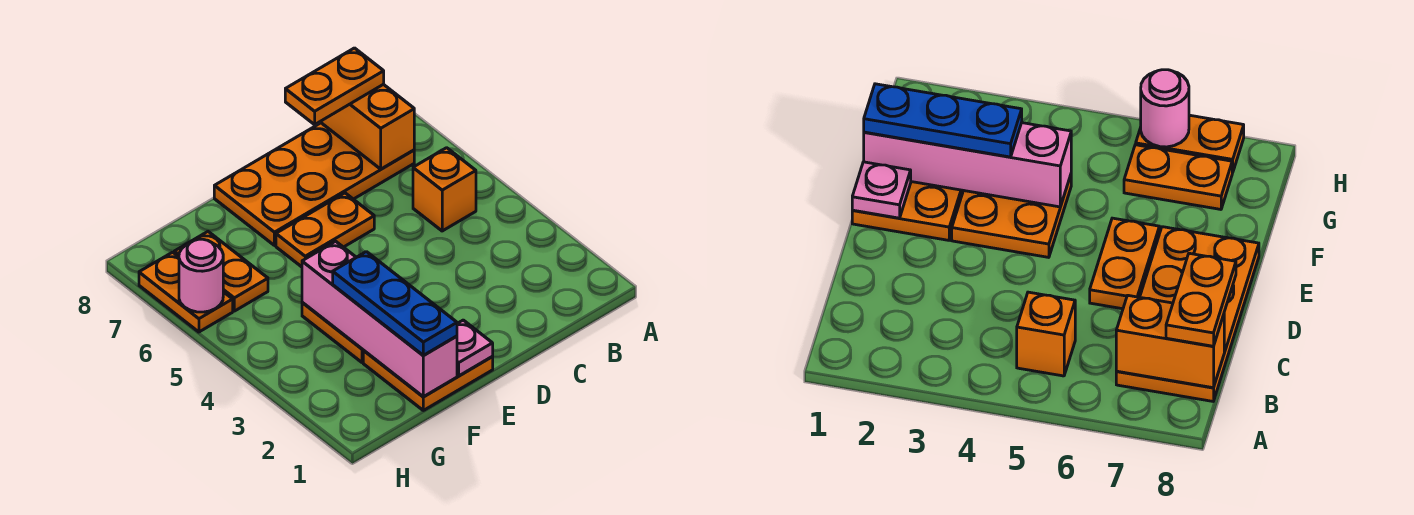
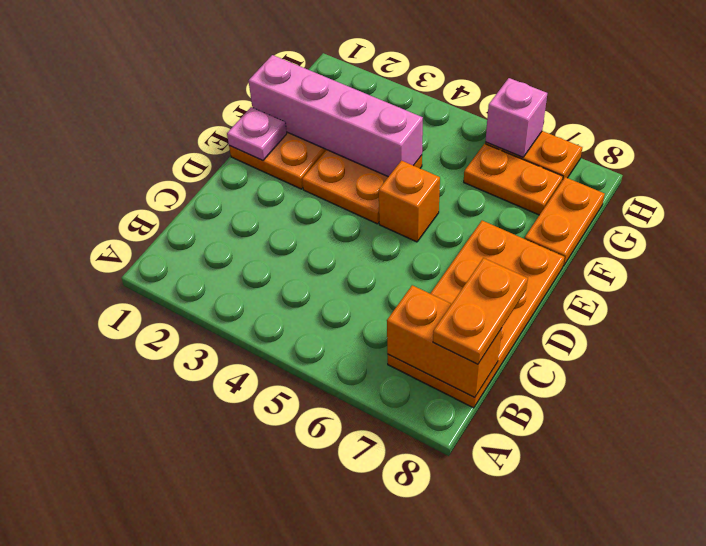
orange 1x1 brick [413,148,476,231] -> orange 1x1 brick moved to [379,161,440,242]
orange 1x2 plate [276,193,374,267] -> orange 1x2 plate moved to [525,177,605,266]
blue 1x3 plate [333,252,457,355] -> none
pink 1x1 round brick [179,239,223,312] -> pink 1x1 brick [485,78,547,157]

